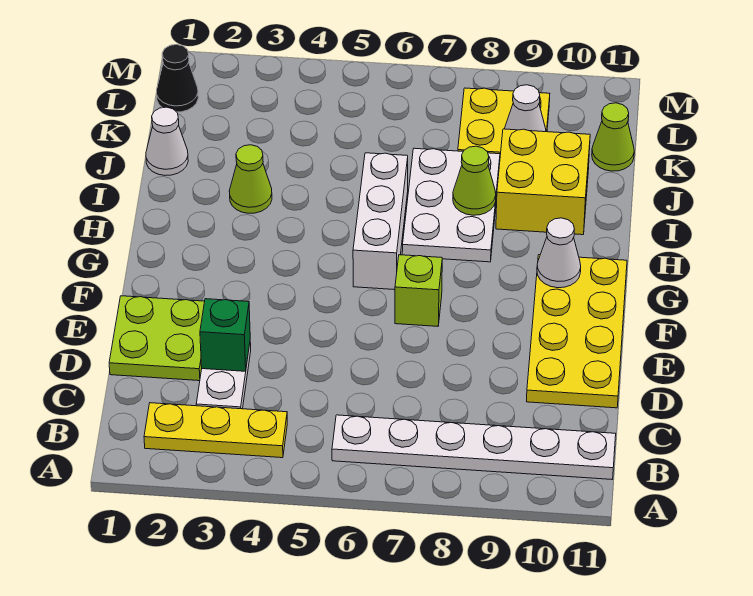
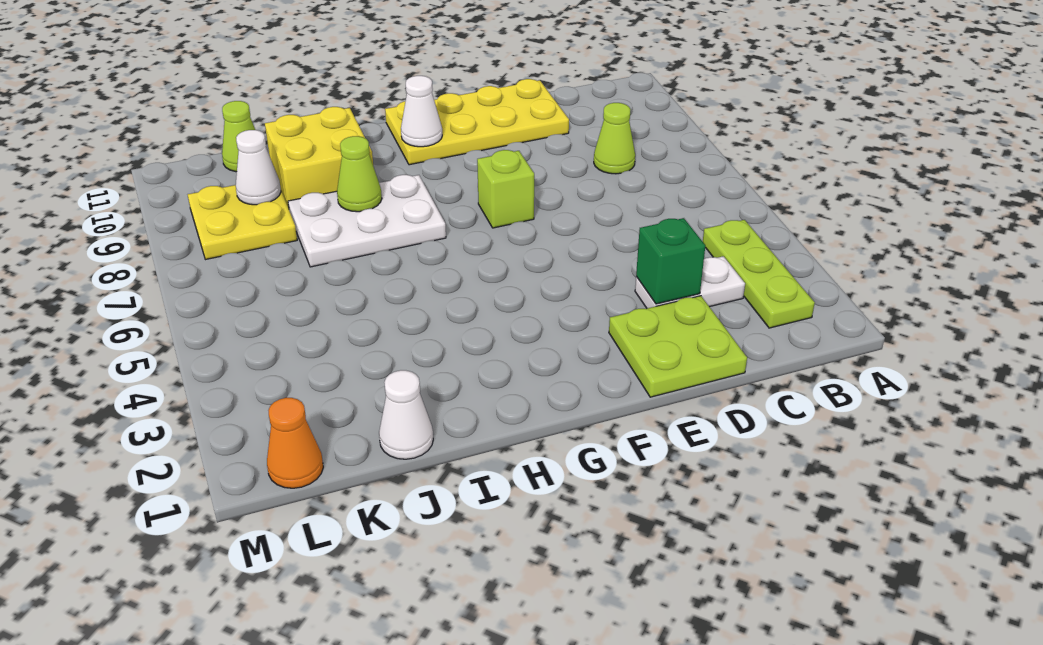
yellow 1x3 plate [144,403,287,458] -> lime 1x3 plate [703,220,815,328]
white 1x6 plate [332,415,616,479] -> none
white 1x3 brick [353,153,408,290] -> none
lime 1x1 cone [229,145,272,213] -> lime 1x1 cone moved to [594,103,635,174]
black 1x1 cone [157,45,198,112] -> orange 1x1 cone [267,398,323,488]

